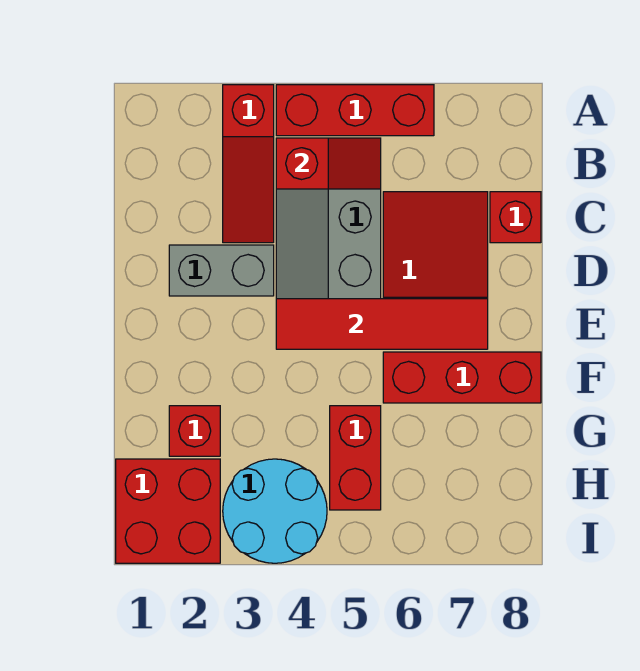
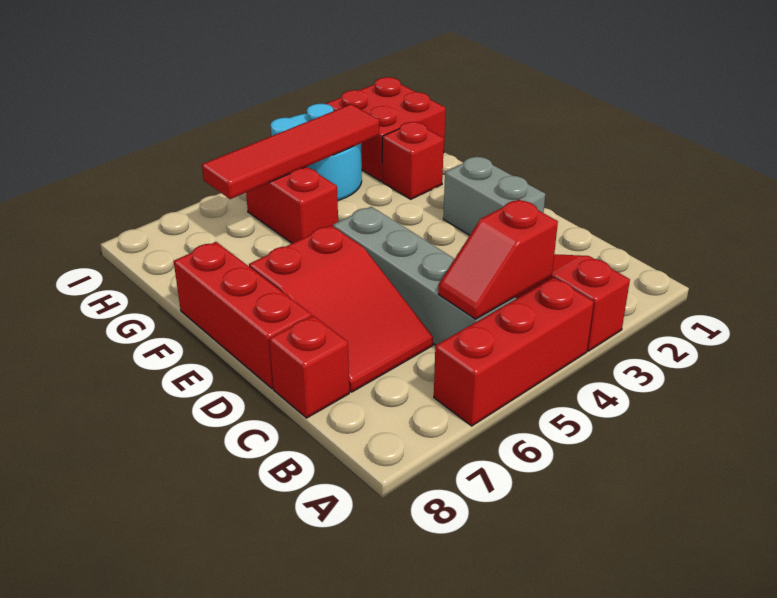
grey 1x2 brick [169,245,274,296] -> grey 1x2 brick turned to [443,157,545,235]
red 1x4 tile [276,299,488,349] -> red 1x4 tile moved to [202,104,379,199]
red 1x3 brick [383,352,541,403] -> red 1x3 brick turned to [174,242,312,388]

